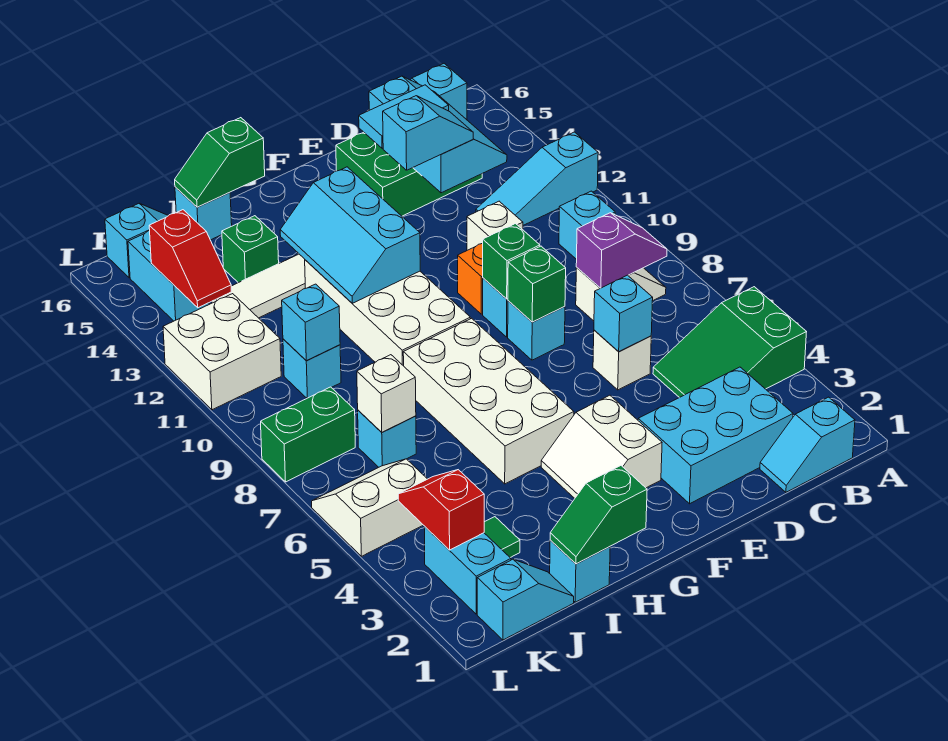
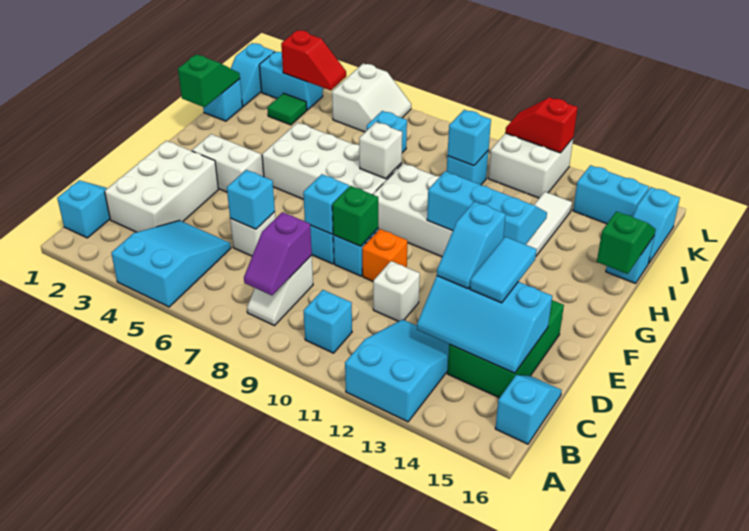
green 2x3 slope [653,287,806,398] -> cyan 2x3 slope [111,220,231,307]
cyan 1x3 slope [476,132,598,225] -> cyan 2x3 slope [345,319,449,422]
cyan 2x3 brick [638,367,793,504] -> white 2x3 brick [105,141,218,232]
green 1x1 brick [508,246,566,322] -> cyan 1x1 brick [303,174,349,234]
green 1x1 brick [222,216,279,283] -> none
white 1x1 brick [357,355,416,432] -> white 1x1 brick moved to [359,122,402,179]
green 1x2 brick [261,387,355,482] -> none
red 1x2 slope [149,210,231,308] -> red 1x2 slope moved to [505,97,578,153]

